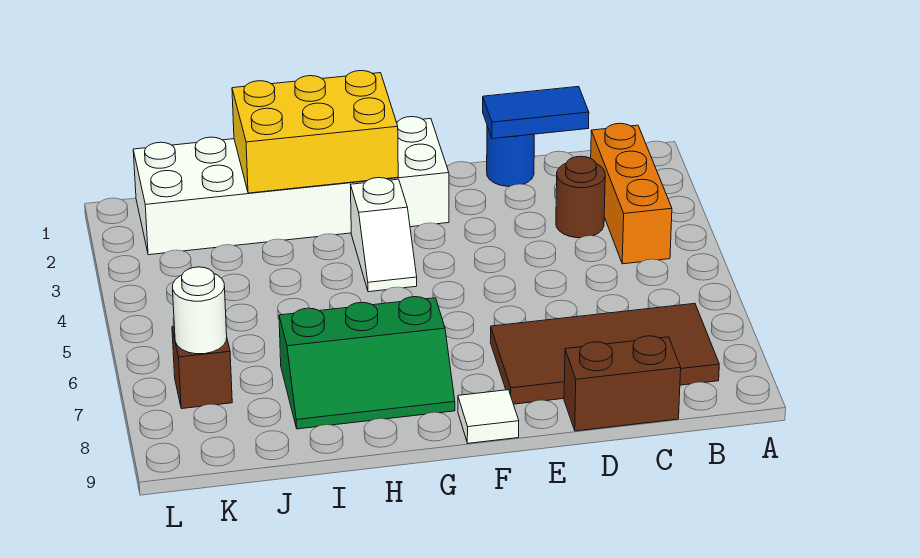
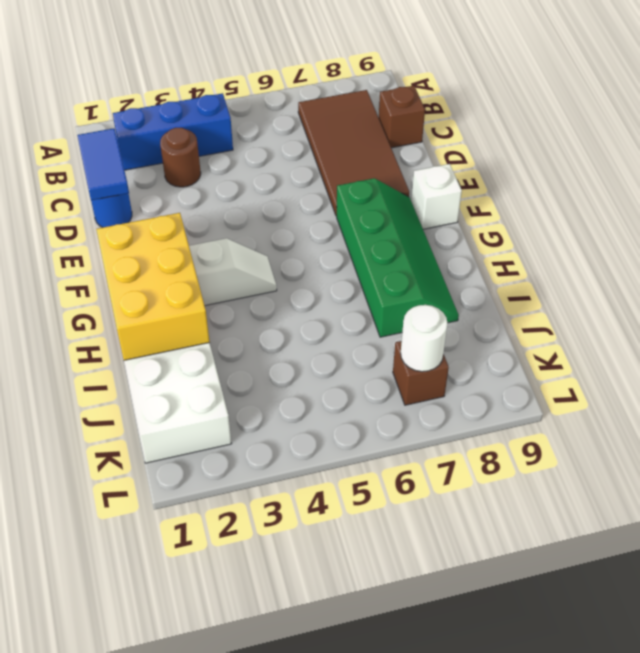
orange 1x3 brick [591,123,672,264] -> blue 1x3 brick [113,93,233,170]
brown 1x2 brick [564,336,681,431] -> brown 1x1 brick [379,86,425,148]
white 1x1 tile [458,390,519,443] -> white 1x1 brick [411,164,462,229]
green 2x3 slope [279,297,455,429] -> green 2x4 slope [337,178,459,337]

